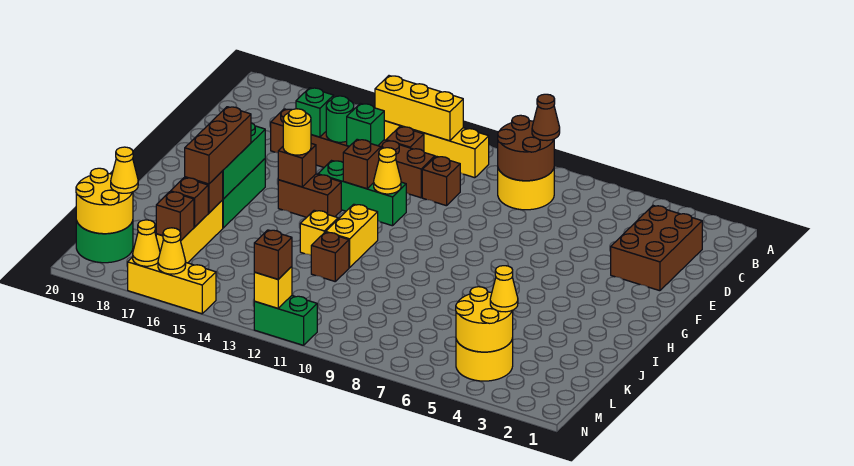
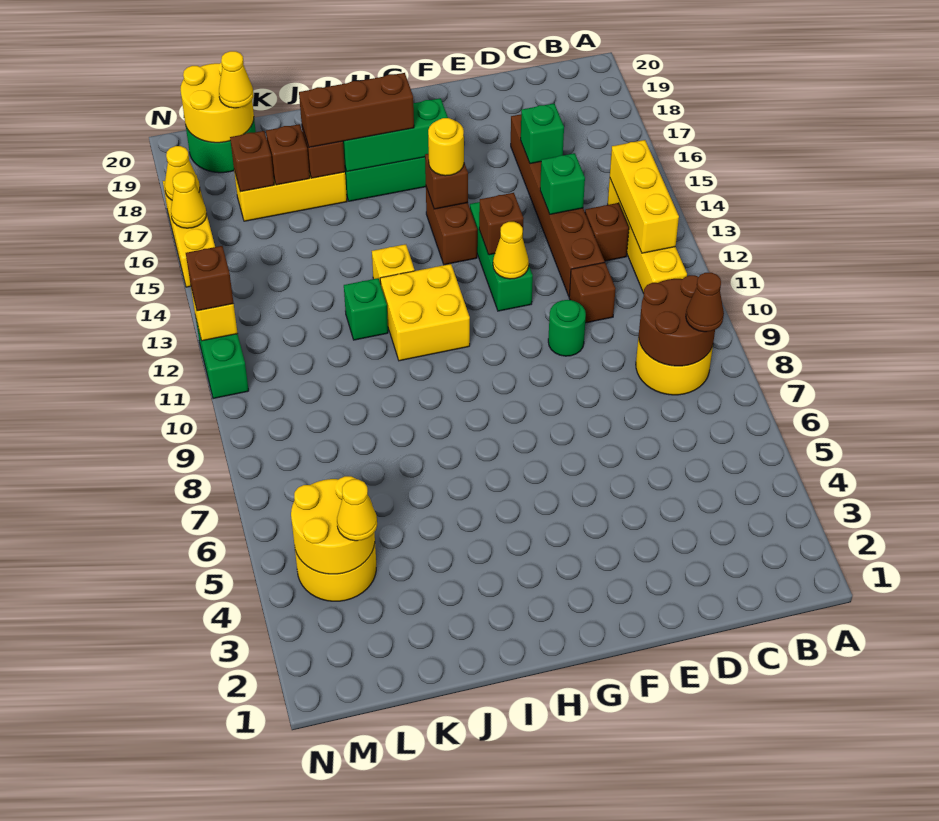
brown 2x3 brick [611,206,702,291] -> none
green 1x1 round brick [326,96,354,142] -> green 1x1 round brick moved to [548,300,586,356]
yellow 1x2 brick [326,204,378,268] -> yellow 2x2 brick [380,264,470,361]
brown 1x1 brick [311,232,349,281] -> green 1x1 brick [344,278,388,340]

